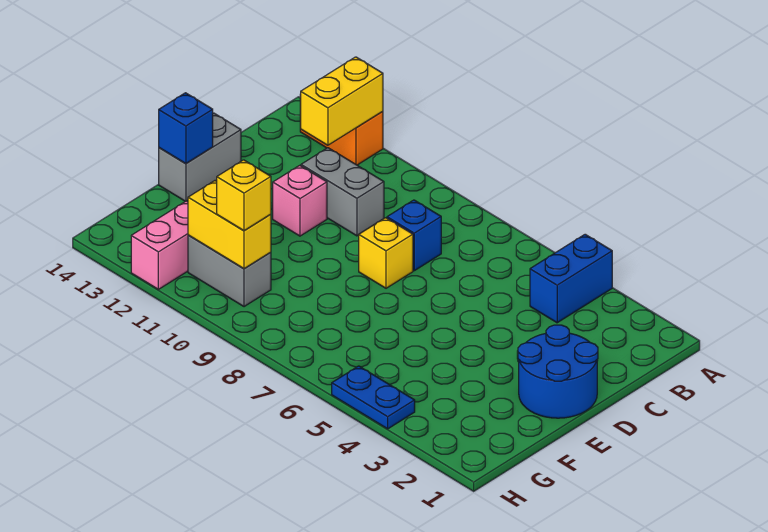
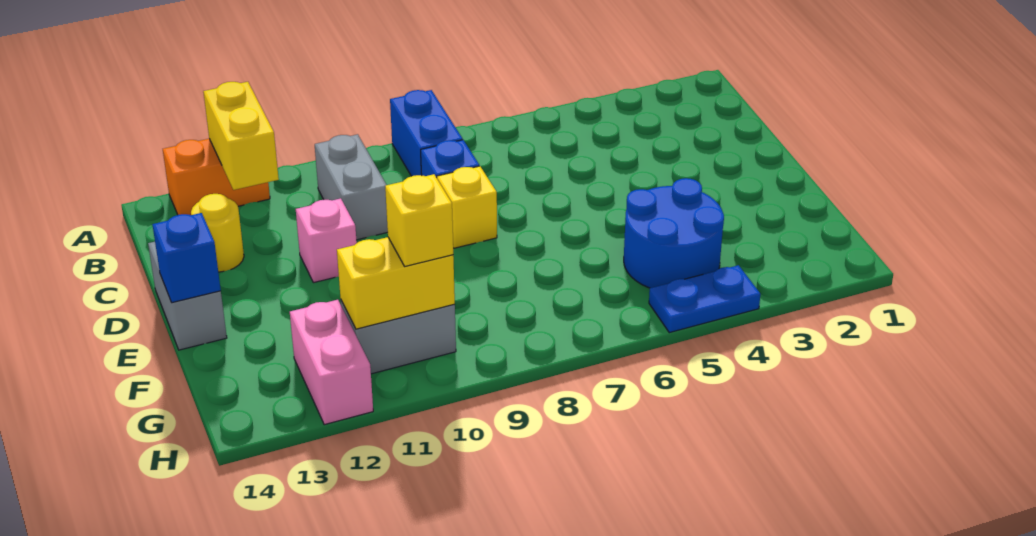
blue 1x2 brick [530,234,612,323] -> blue 1x2 brick moved to [390,90,463,176]
grey 1x2 brick [301,148,384,236] -> grey 1x2 brick turned to [315,134,388,240]
none -> yellow 1x1 round brick [191,194,244,272]
blue 2x2 round brick [518,325,598,418] -> blue 2x2 round brick moved to [624,178,724,288]

